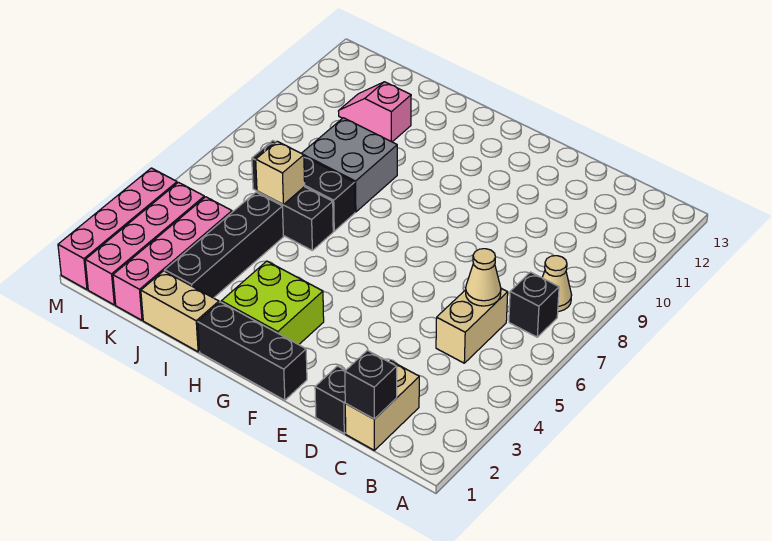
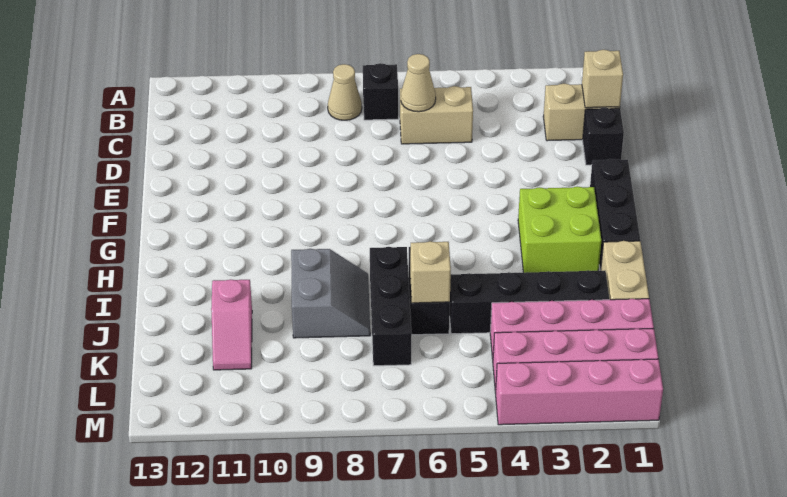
black 1x1 brick [345,350,397,419] -> tan 1x1 brick [582,50,623,108]
grey 2x2 brick [302,118,397,212] -> grey 2x2 slope [291,249,370,338]

